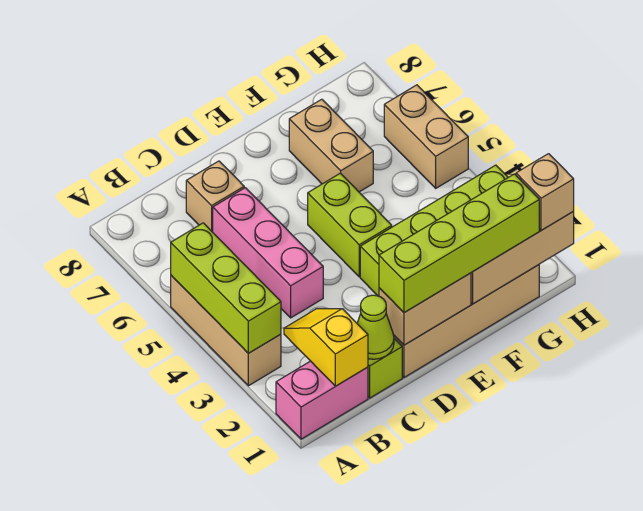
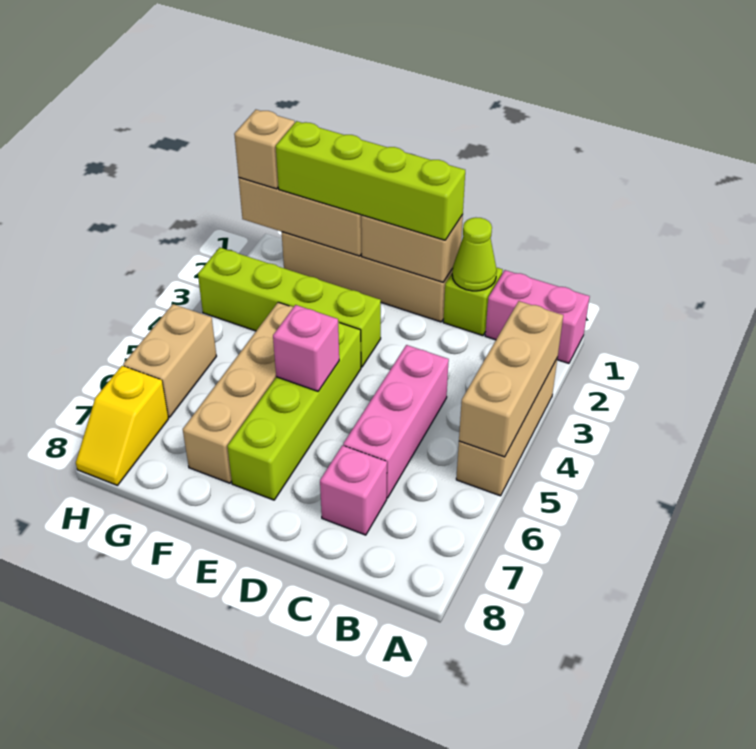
lime 1x3 brick [171,223,281,353] -> tan 1x3 brick [459,301,563,457]
yellow 1x2 slope [284,309,368,386] -> yellow 1x2 slope moved to [76,366,169,485]
tan 1x1 brick [186,161,244,232] -> pink 1x1 brick [320,445,387,535]
lime 1x2 brick [308,173,392,277] -> lime 1x4 brick [227,322,361,500]
none -> pink 1x1 brick [273,305,339,391]
tan 1x2 brick [289,99,373,192] -> tan 1x4 brick [183,302,293,483]

